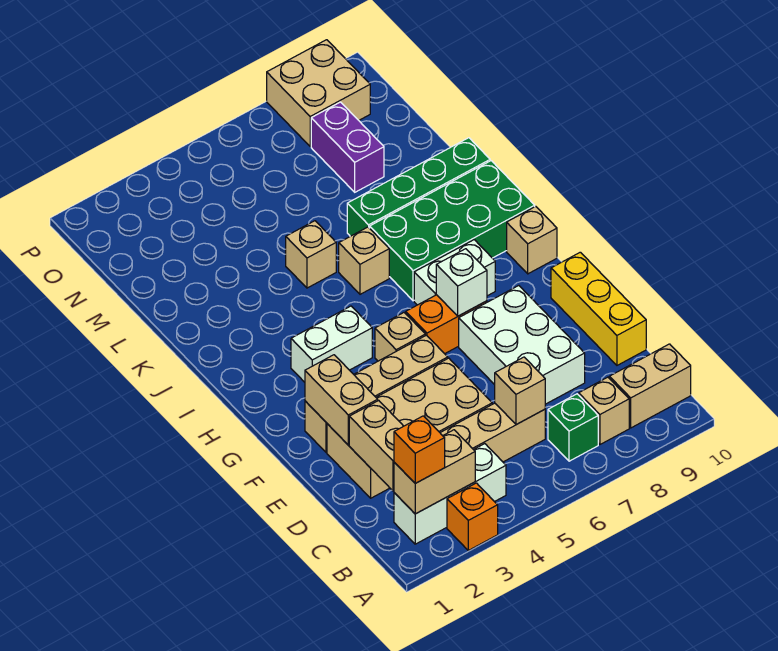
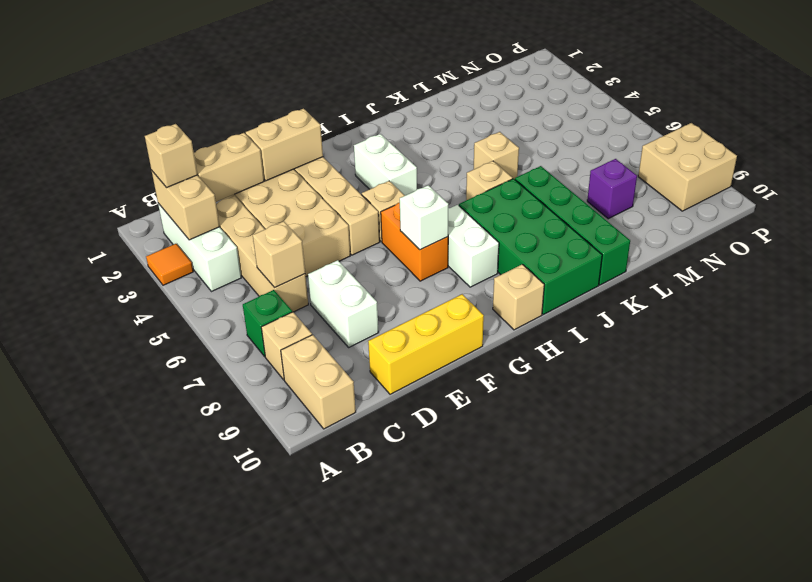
orange 1x1 brick [447,483,498,550] -> orange 1x1 tile [146,244,193,285]
orange 1x1 brick [394,416,445,483] -> tan 1x1 brick [145,124,197,188]
white 2x3 brick [459,286,585,404] -> white 1x2 brick [308,260,379,347]
purple 1x2 brick [311,102,384,192] -> purple 1x1 brick [587,159,637,219]

